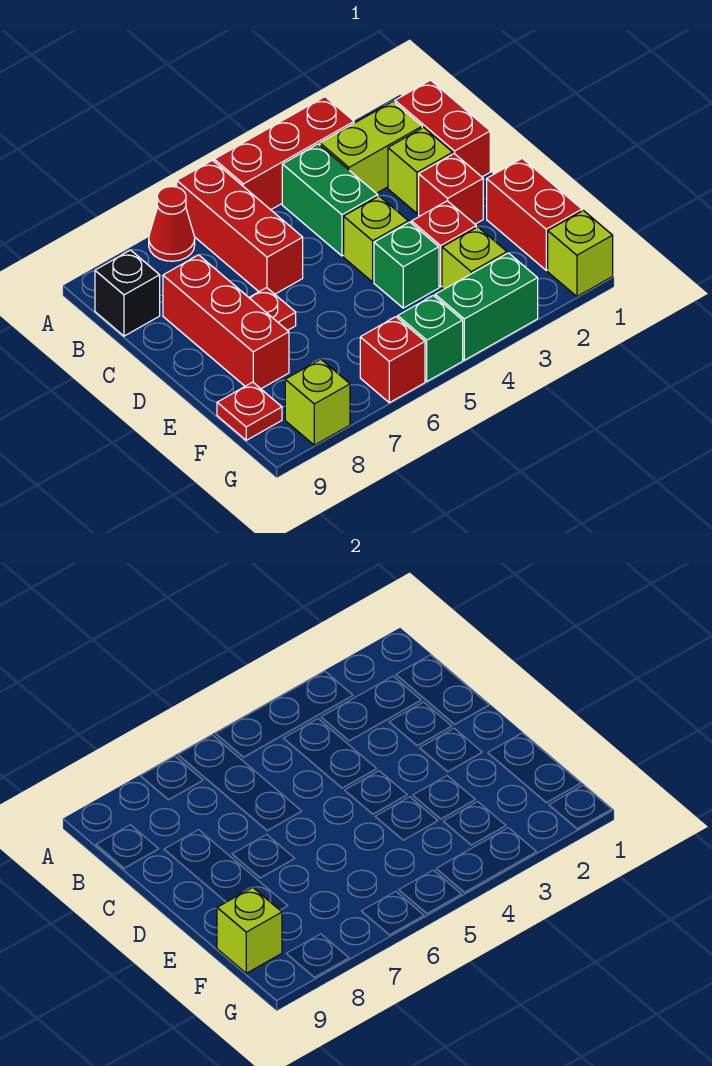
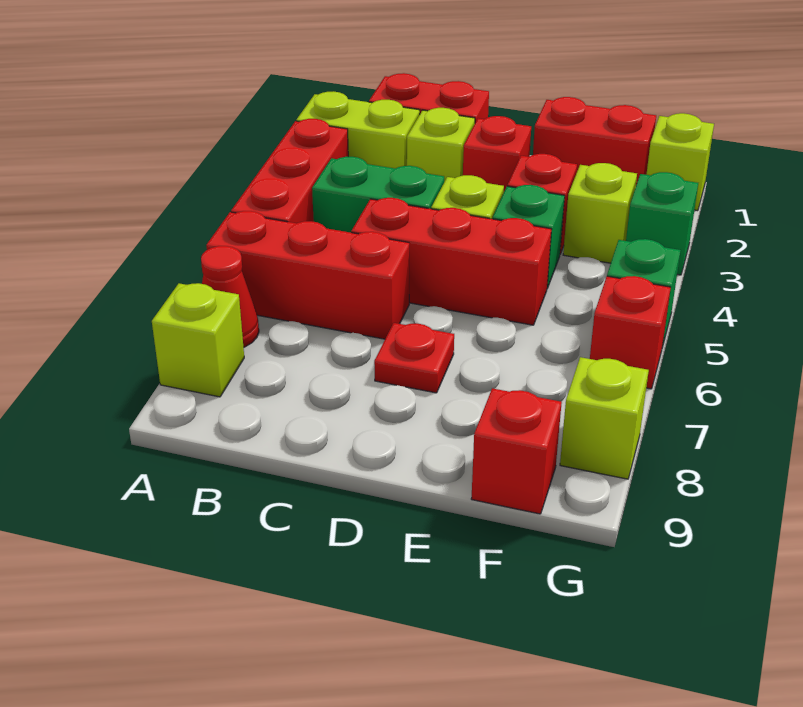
lime 1x2 brick [320,102,422,193] -> lime 1x2 brick turned to [296,91,420,168]
black 1x1 brick [95,250,160,336] -> none
red 1x3 brick [163,255,289,389] -> red 1x3 brick moved to [351,198,551,325]
red 1x1 plate [217,382,282,440] -> red 1x1 brick [471,388,562,514]
lime 1x1 brick [217,887,282,973] -> lime 1x1 brick moved to [152,283,244,397]
green 1x2 brick [435,253,538,360] -> green 1x1 brick [626,172,698,275]

